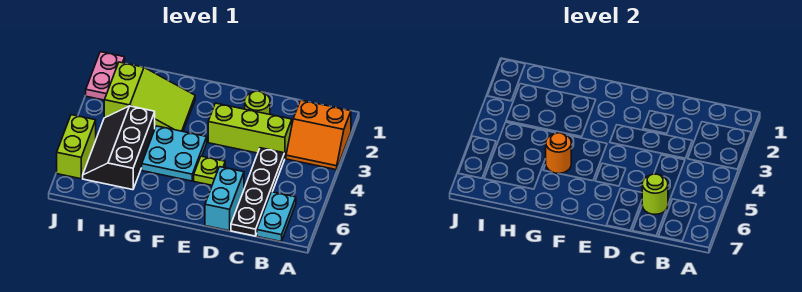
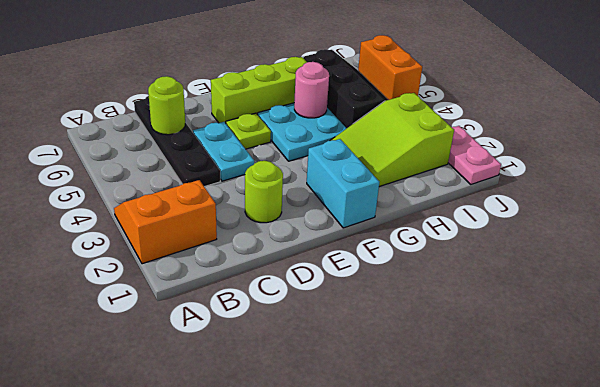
cyan 1x2 plate [257,192,296,242] -> cyan 1x2 plate moved to [193,122,254,181]
lime 1x3 brick [208,103,292,157] -> lime 1x3 brick moved to [211,57,307,123]
cyan 1x2 brick [205,167,244,231] -> cyan 1x2 brick moved to [307,139,379,228]
orange 1x1 round brick [546,133,571,173] -> pink 1x1 round brick [294,62,329,118]
lime 1x2 brick [57,115,96,179] -> orange 1x2 brick [358,35,422,100]

